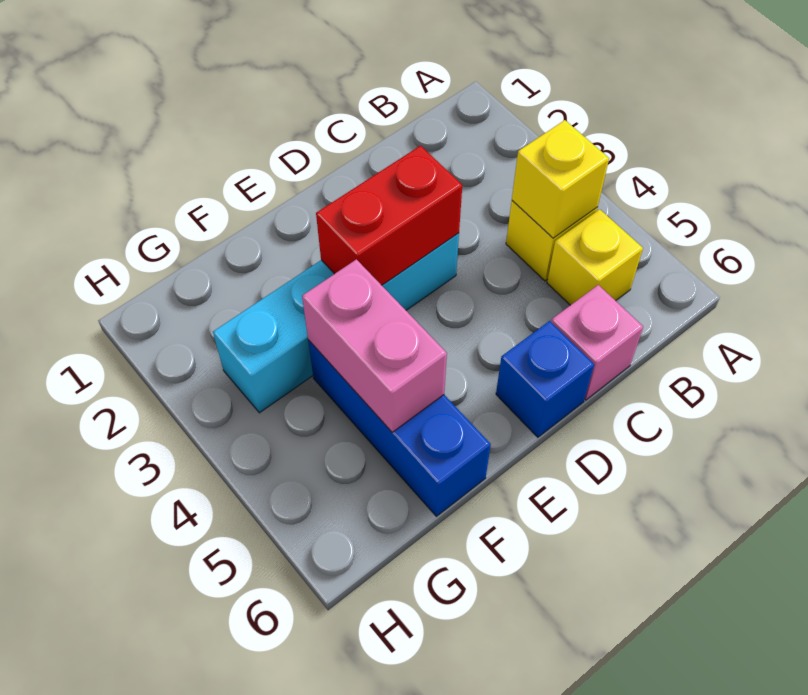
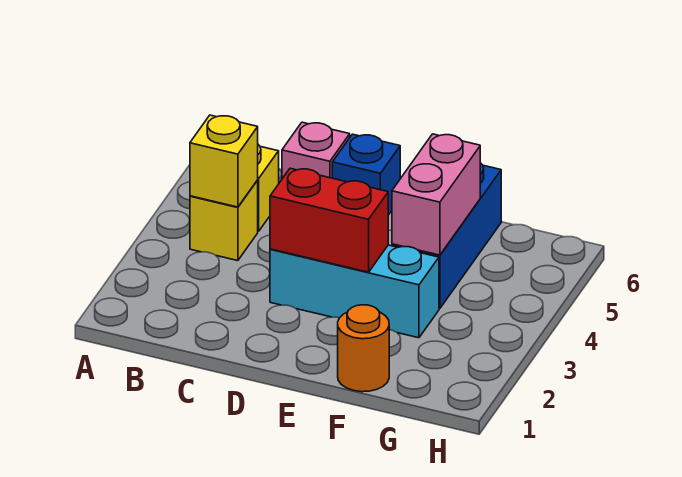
cyan 1x4 brick [213,233,459,413] -> cyan 1x3 brick [270,245,439,338]
none -> orange 1x1 round brick [338,305,389,392]

